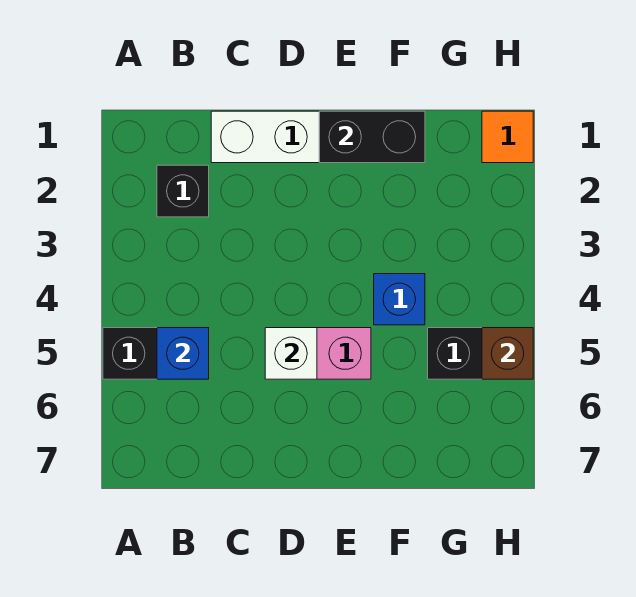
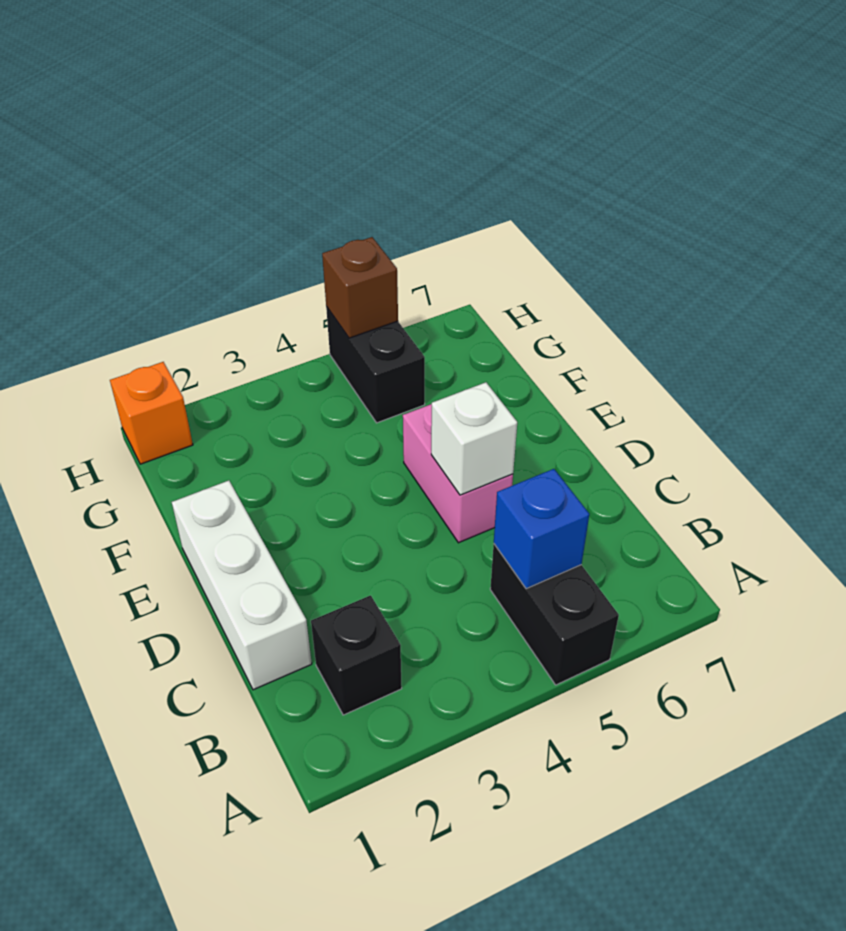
black 1x2 brick [319,111,425,163] -> none
blue 1x1 brick [374,274,425,325] -> none
orange 1x1 tile [482,111,533,163] -> orange 1x1 brick [110,362,193,464]

